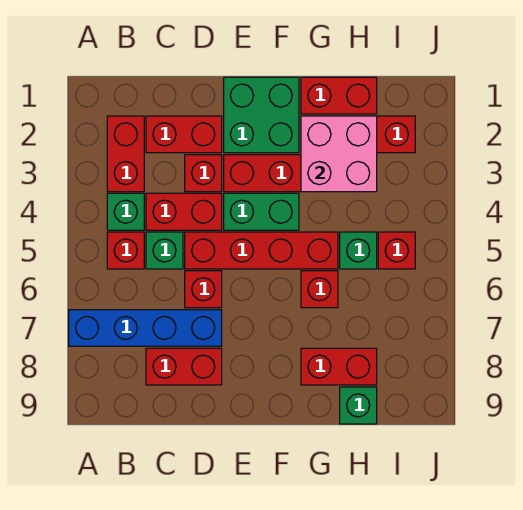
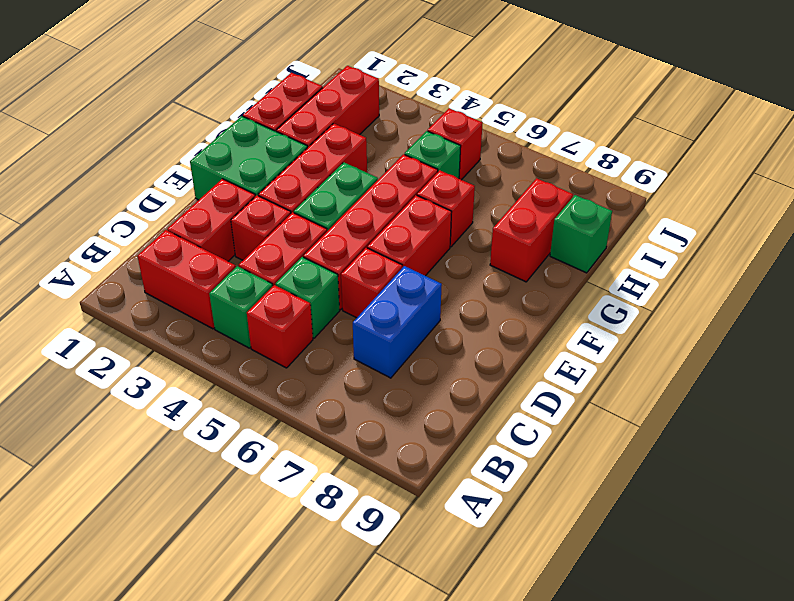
blue 1x4 brick [69,310,222,346] -> blue 1x2 brick [353,266,442,378]
red 1x2 brick [146,348,222,385] -> red 1x2 brick moved to [367,195,452,276]
pink 2x2 brick [301,116,377,192] -> none

